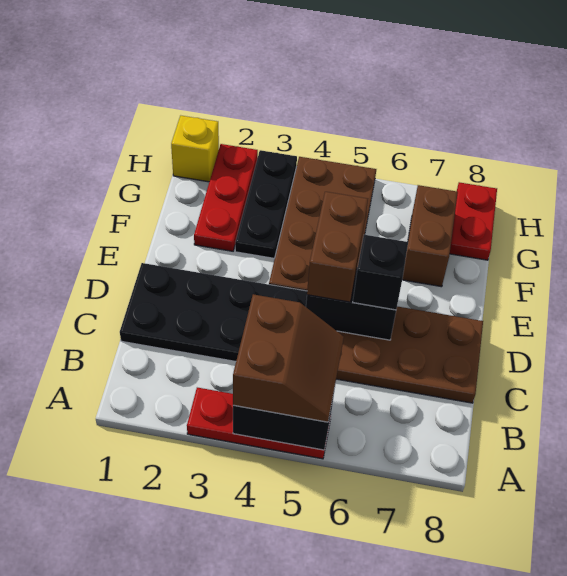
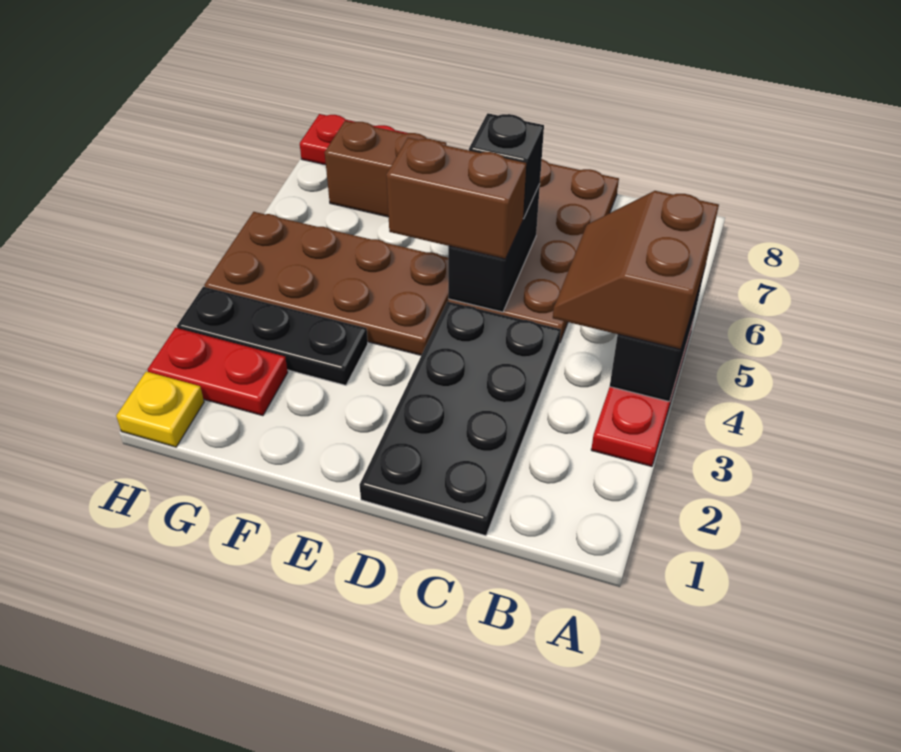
brown 2x2 slope [233,294,344,422] -> brown 2x2 slope turned to [553,191,719,349]
red 1x3 plate [194,144,258,251] -> red 1x2 plate [148,328,288,416]
yellow 1x1 brick [171,116,219,182] -> yellow 1x1 plate [116,372,204,447]

